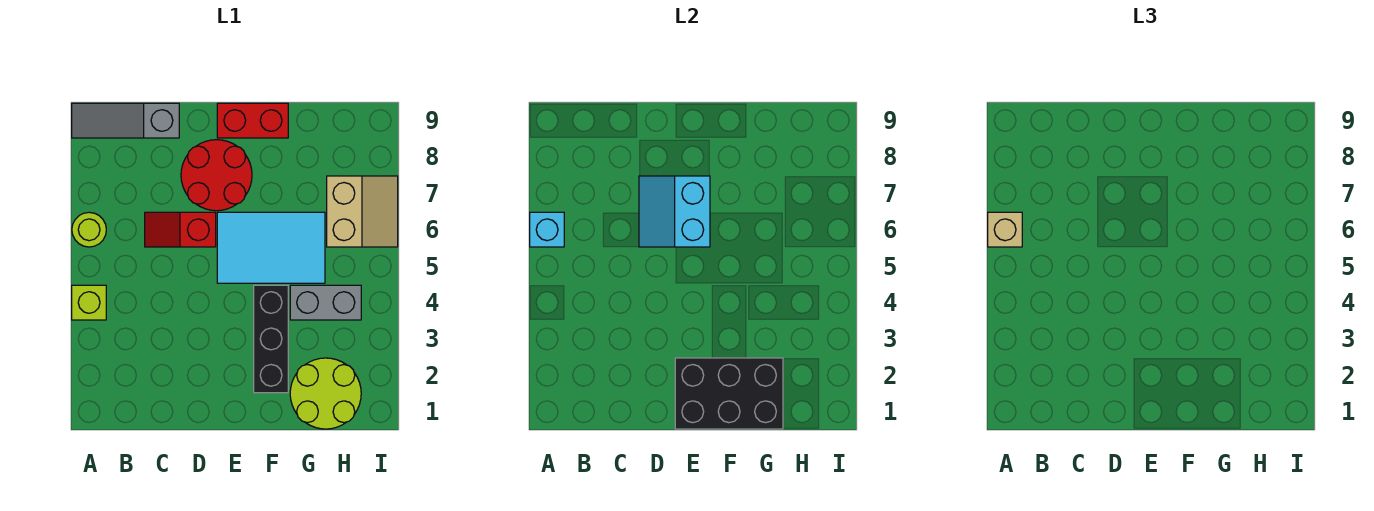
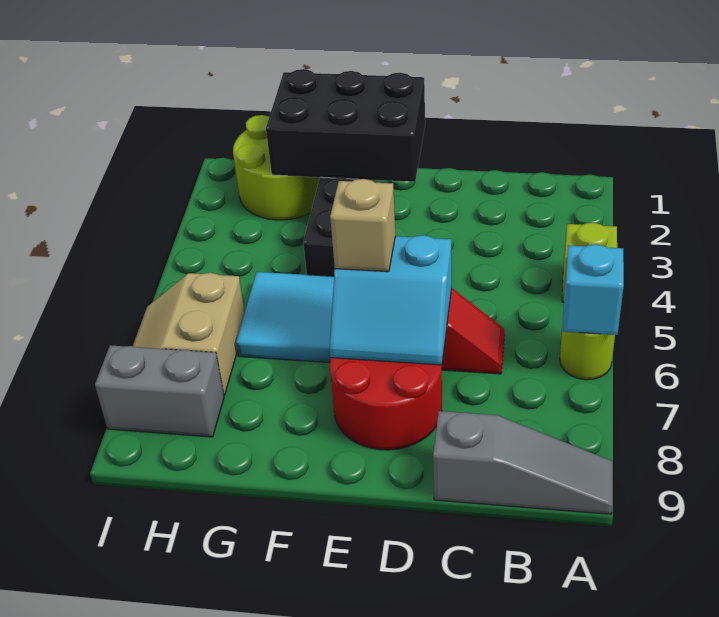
tan 1x1 brick [988,212,1022,247] -> tan 1x1 brick moved to [330,179,395,272]
cyan 2x2 slope [639,176,710,247] -> cyan 2x2 slope turned to [330,235,452,365]
red 1x2 brick [217,103,288,138] -> none
grey 1x2 brick [290,285,361,320] -> grey 1x2 brick moved to [95,345,224,437]

